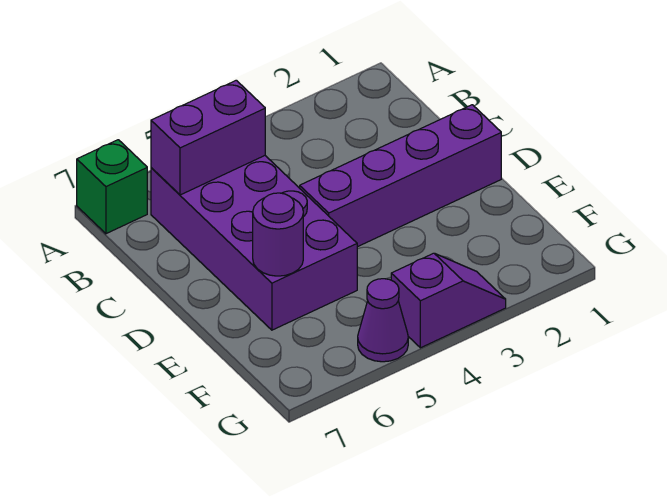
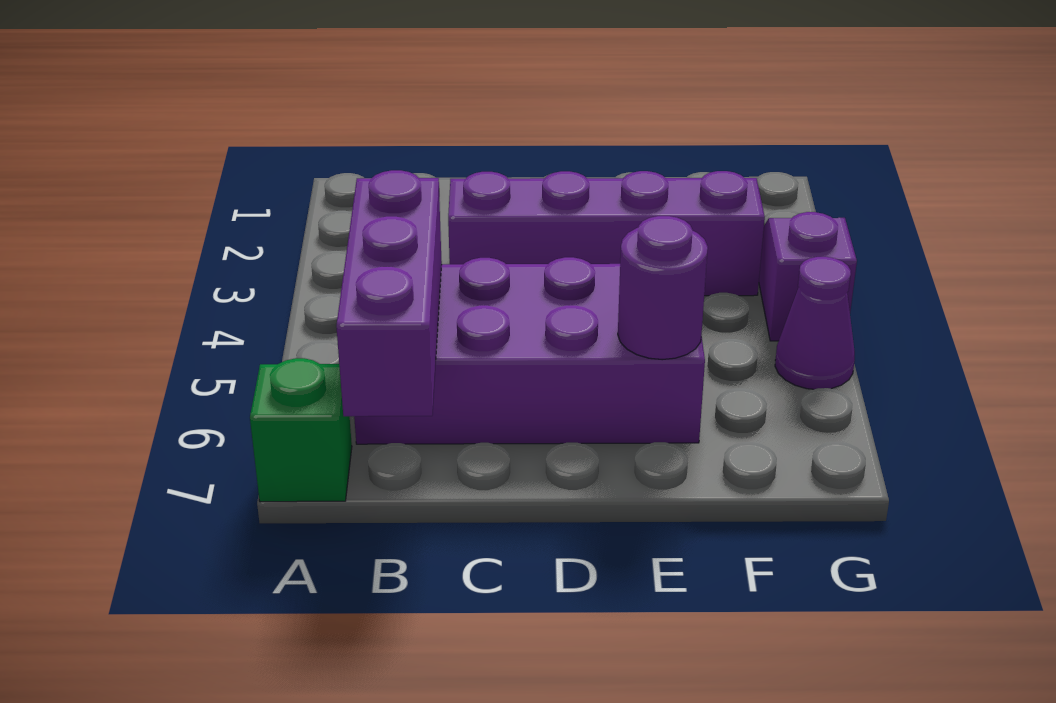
purple 1x2 brick [151,80,265,195] -> purple 1x3 brick [336,170,442,416]
purple 1x4 brick [300,105,501,247] -> purple 1x4 brick turned to [448,171,765,296]

